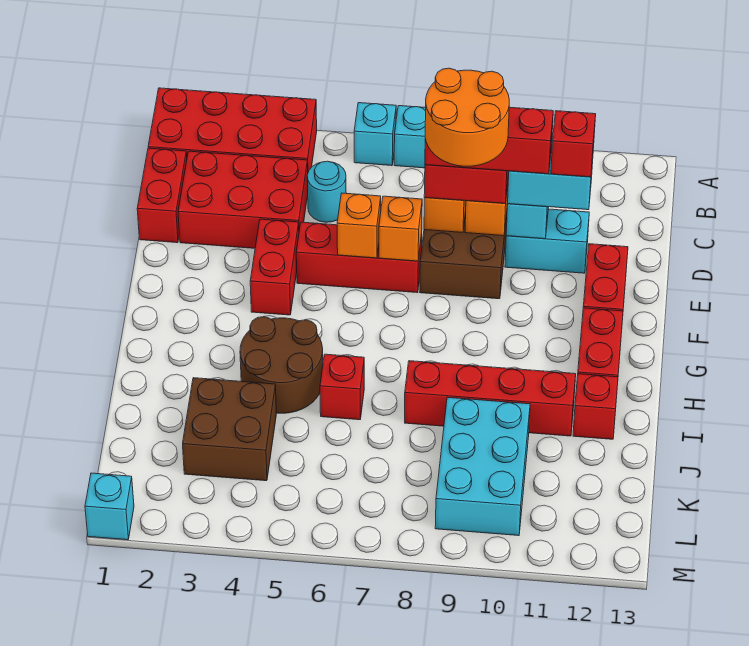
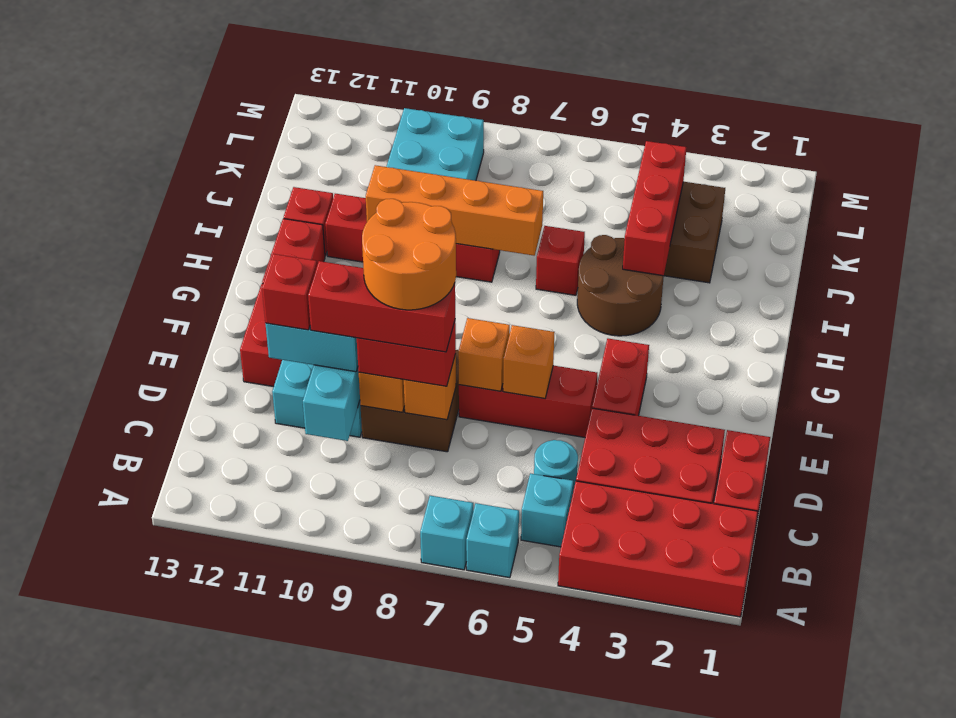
none -> red 1x3 brick [623,141,686,276]
none -> orange 1x4 brick [366,165,543,256]
cyan 1x1 brick [85,473,134,540] -> cyan 1x1 brick moved to [521,473,573,547]

